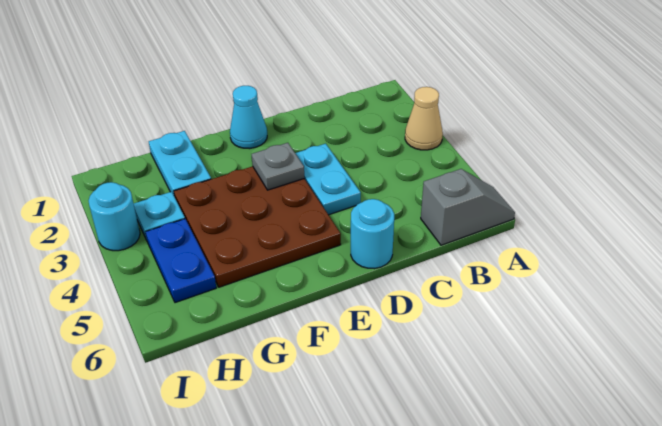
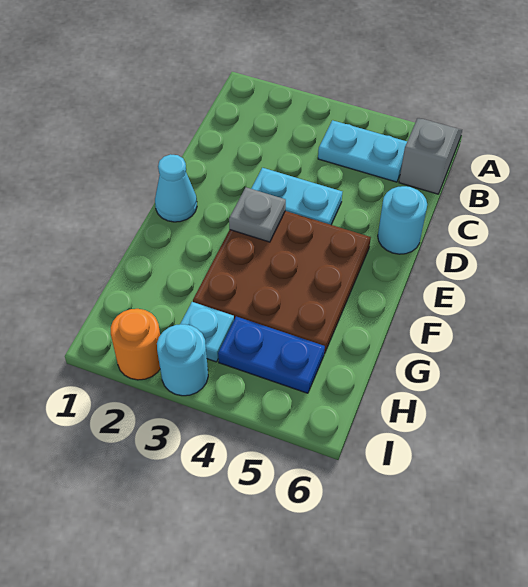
tan 1x1 cone [405,87,443,150] -> none
cyan 1x2 plate [149,131,211,197] -> cyan 1x2 plate moved to [318,120,407,182]
none -> orange 1x1 round brick [111,309,160,380]

